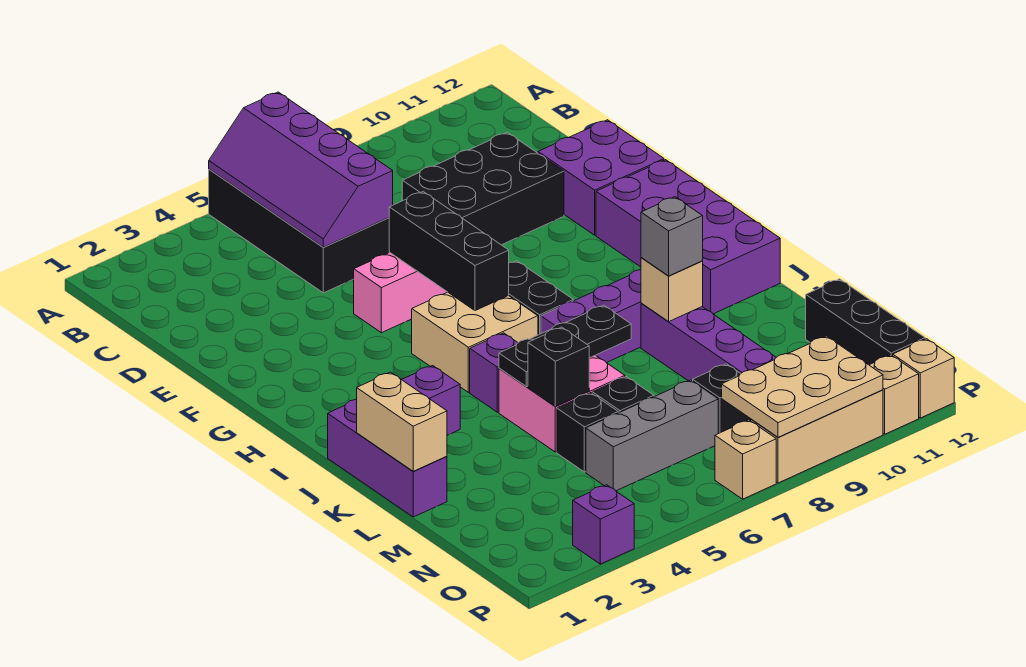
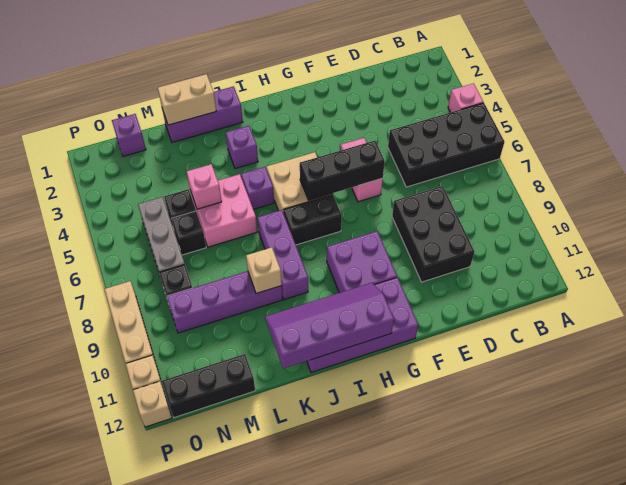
none -> pink 1x1 brick [448,83,483,112]
purple 2x4 slope [209,92,393,247] -> purple 2x4 slope moved to [265,283,394,369]
purple 2x2 brick [538,120,664,235] -> purple 2x2 brick moved to [327,231,397,293]
black 1x3 plate [499,305,631,387] -> none
grey 1x1 brick [641,197,703,276] -> none
black 1x1 brick [528,327,589,406] -> pink 1x1 brick [187,164,222,209]
tan 2x3 plate [722,336,883,438] -> none
purple 1x1 brick [573,485,634,564] -> purple 1x1 brick moved to [112,114,146,156]
tan 1x1 brick [715,420,776,499] -> none

